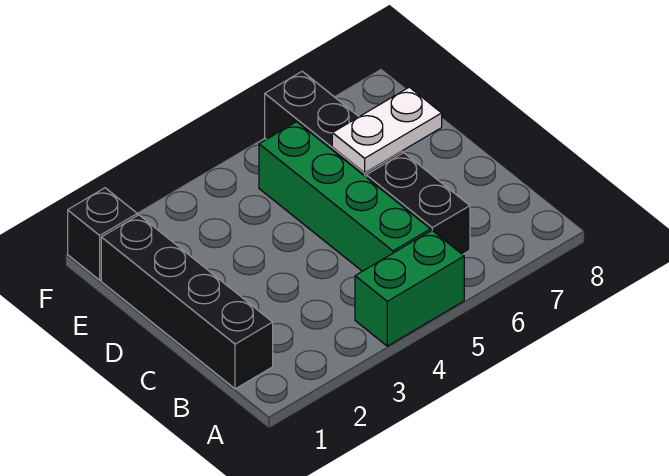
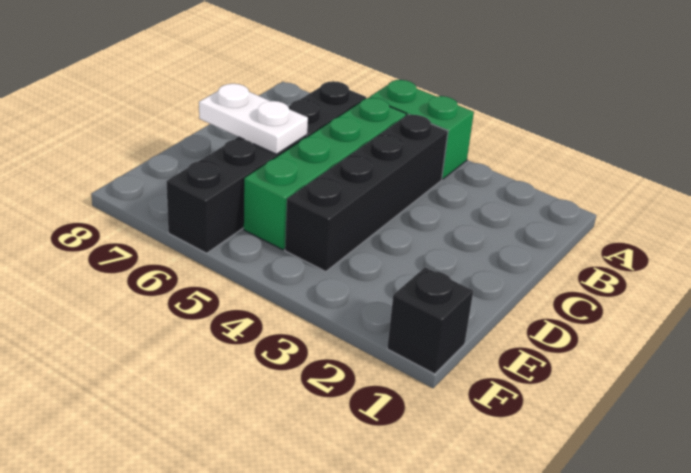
black 1x4 brick [101,215,273,389] -> black 1x4 brick moved to [285,114,448,272]

